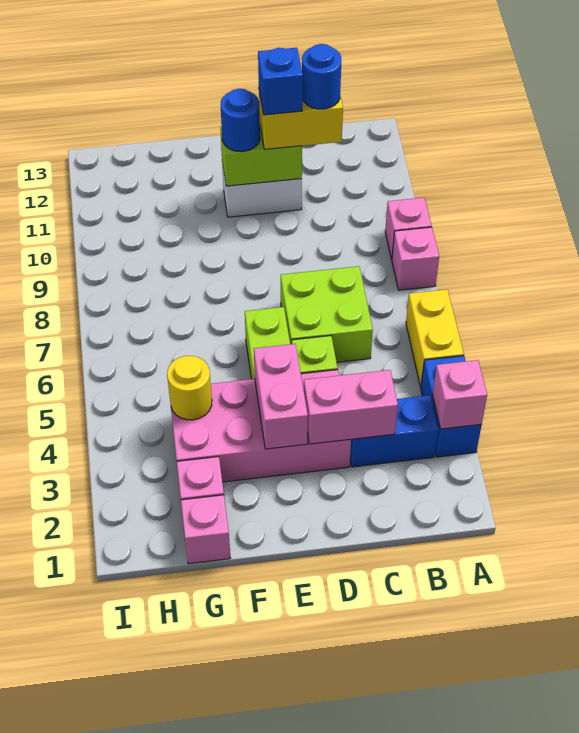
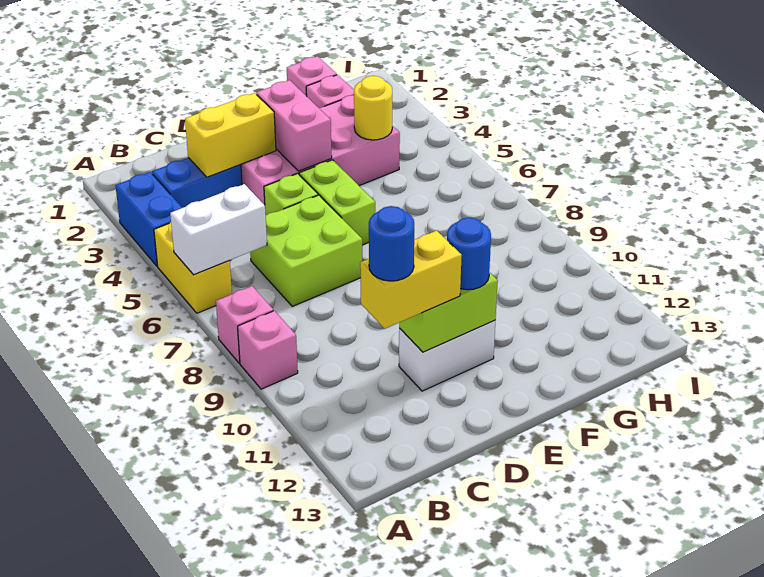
pink 1x1 brick [433,360,487,429] -> none
none -> white 1x2 brick [170,184,267,275]
pink 1x2 brick [304,370,398,444] -> yellow 1x2 brick [185,93,276,177]
blue 1x1 brick [258,48,303,115] -> none

